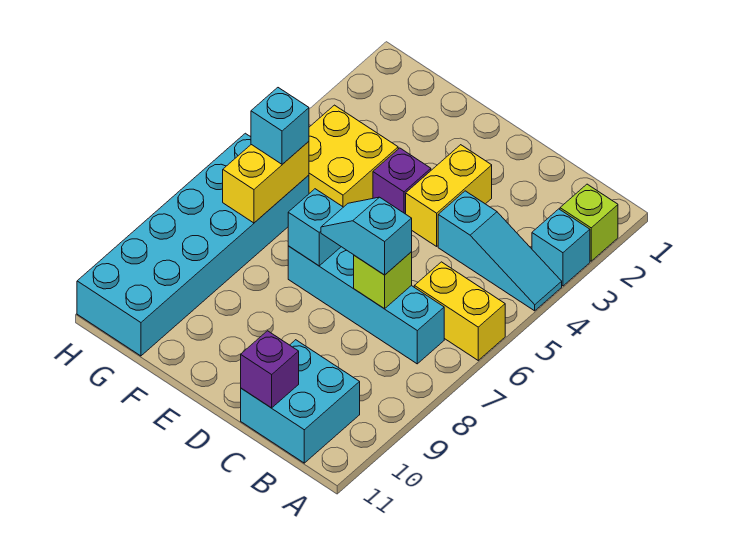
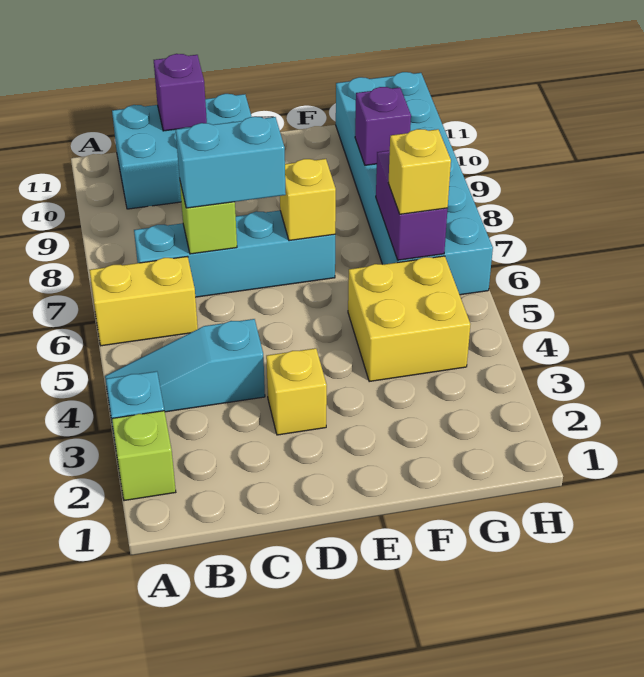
cyan 2x2 brick [241,340,360,463] -> cyan 2x3 brick [112,94,252,209]
cyan 1x2 slope [321,197,412,275] -> cyan 1x2 brick [176,117,286,208]
yellow 1x2 brick [406,145,492,246] -> yellow 1x1 brick [266,348,327,435]
purple 1x1 brick [373,148,431,214] -> purple 1x1 brick moved to [355,87,411,165]
cyan 1x1 brick [288,189,343,266] -> yellow 1x1 brick [280,159,336,241]
yellow 1x2 brick [223,141,309,223] -> purple 1x2 brick [376,151,447,260]
cyan 1x1 brick [251,88,309,164] -> yellow 1x1 brick [388,129,451,214]

